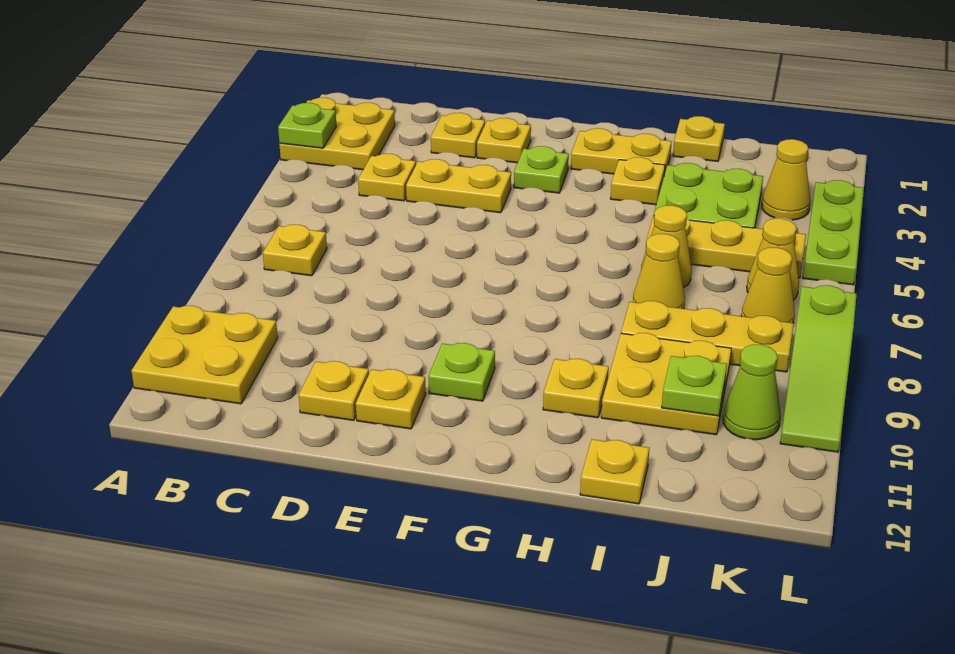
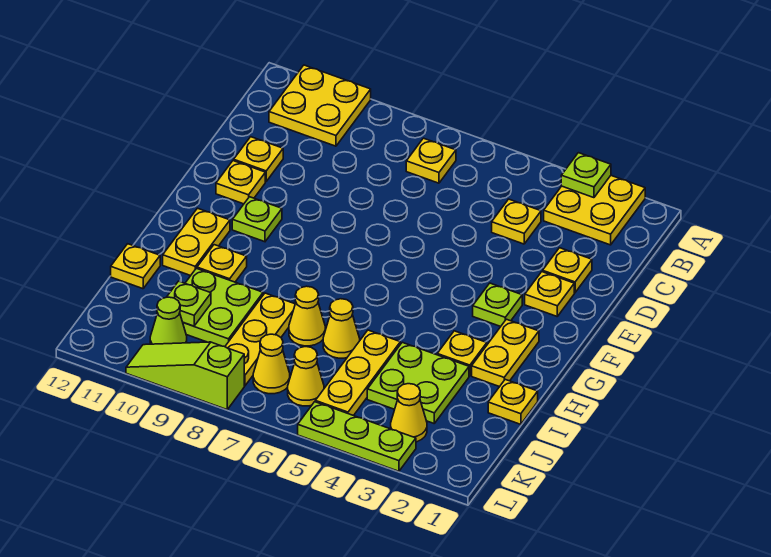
yellow 1x2 plate [406,159,511,213] -> yellow 1x2 plate moved to [163,208,230,276]
yellow 2x2 plate [601,333,731,435] -> lime 2x2 plate [183,268,263,347]

